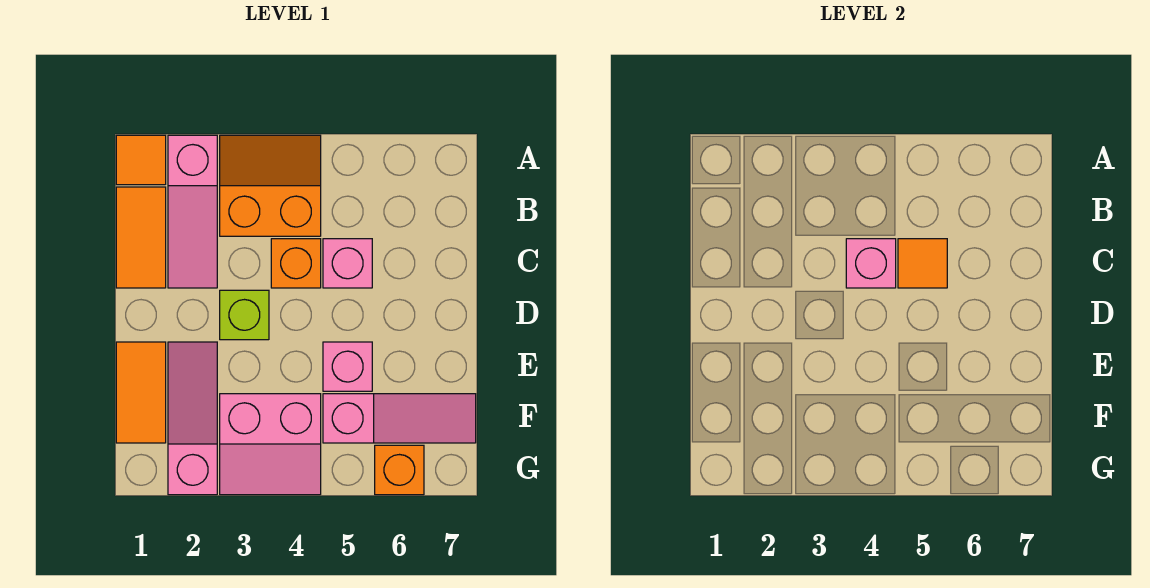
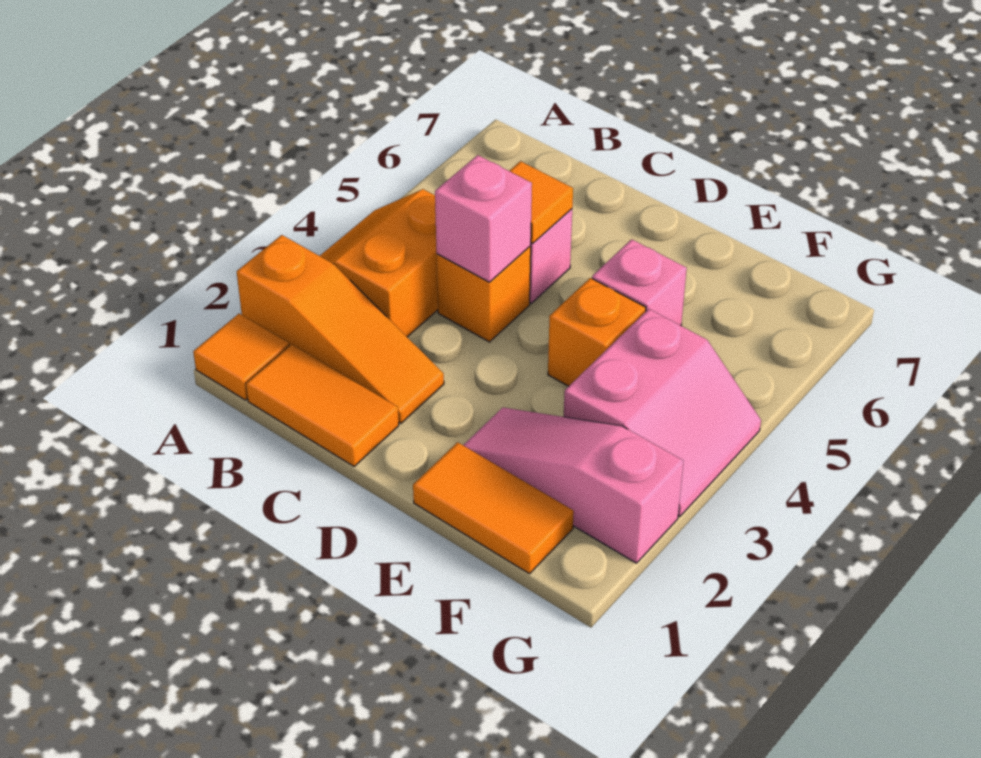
pink 1x3 slope [168,135,217,288] -> orange 1x3 slope [237,235,444,423]
lime 1x1 brick [220,290,269,340] -> none
pink 1x3 slope [323,394,476,443] -> none
orange 1x1 brick [375,445,424,495] -> orange 1x1 brick moved to [548,278,646,386]

